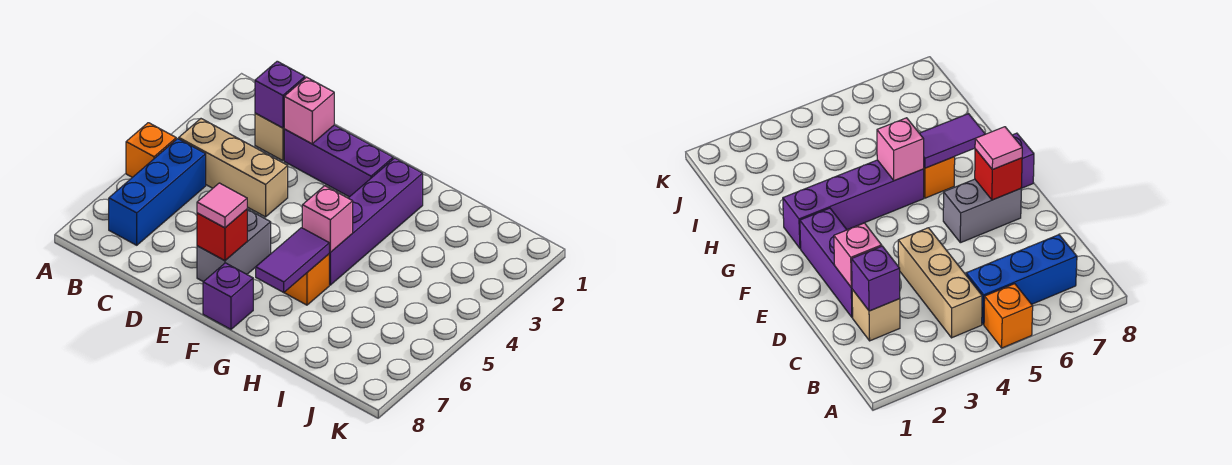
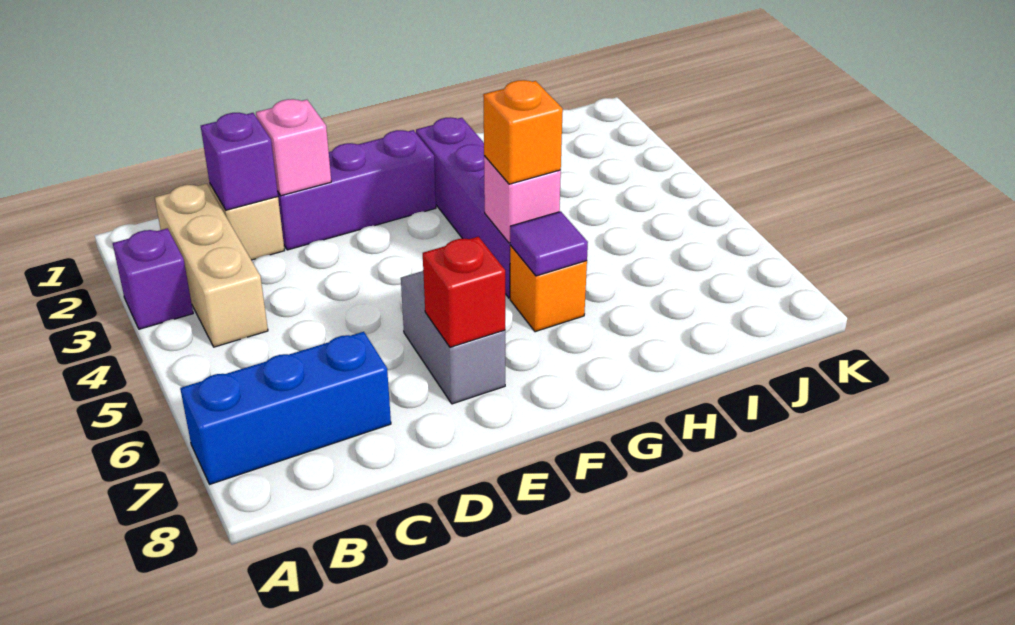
orange 1x1 brick [126,123,176,177] -> orange 1x1 brick moved to [483,80,563,184]
tan 1x3 brick [179,119,288,217] -> tan 1x3 brick turned to [155,184,268,347]
blue 1x3 brick [109,139,206,245] -> blue 1x3 brick turned to [180,332,391,484]
pink 1x1 tile [197,183,247,228] -> none
purple 1x1 brick [203,263,253,329] -> purple 1x1 brick moved to [113,228,193,329]
purple 1x2 tile [256,228,329,292] -> purple 1x1 tile [510,211,588,276]

